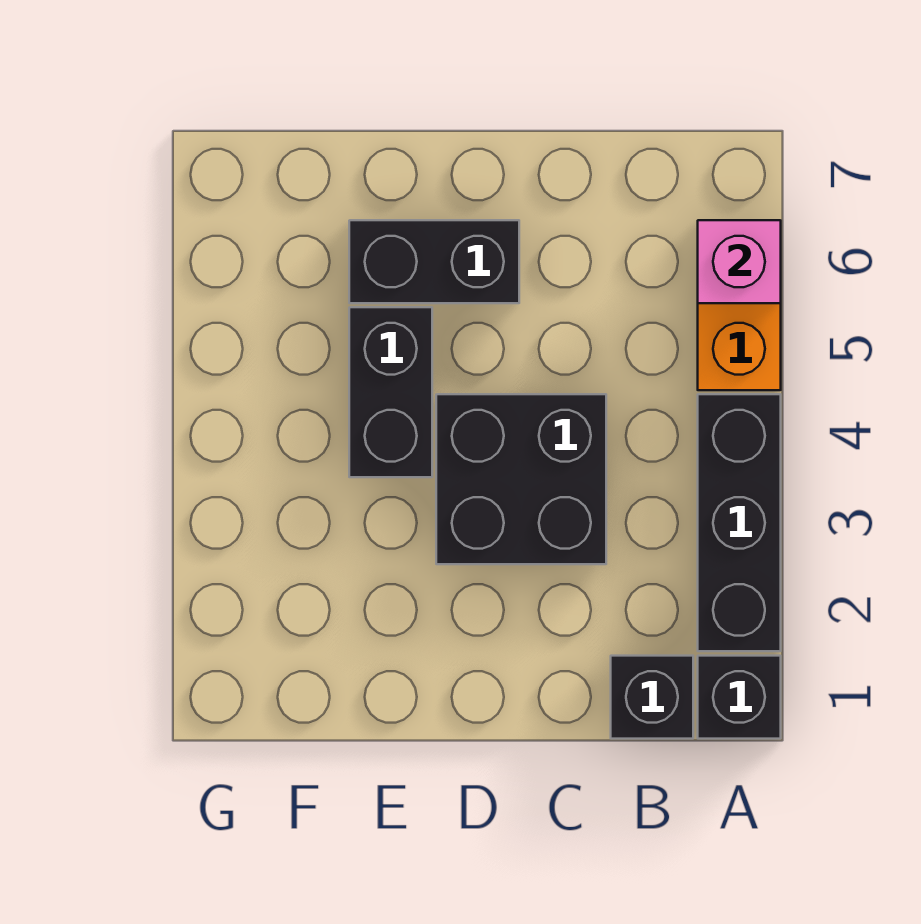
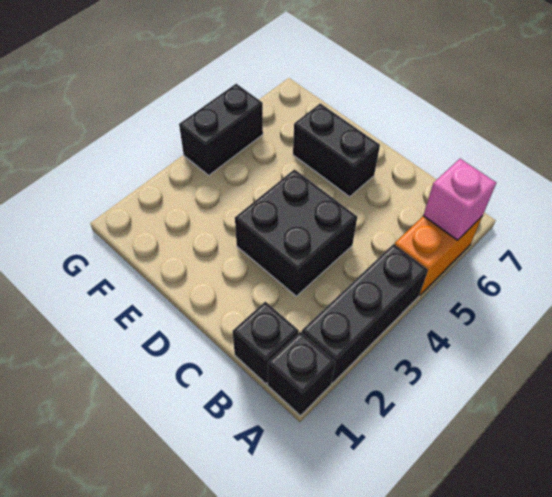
black 1x2 brick [349,307,432,477] -> black 1x2 brick moved to [179,84,263,175]

